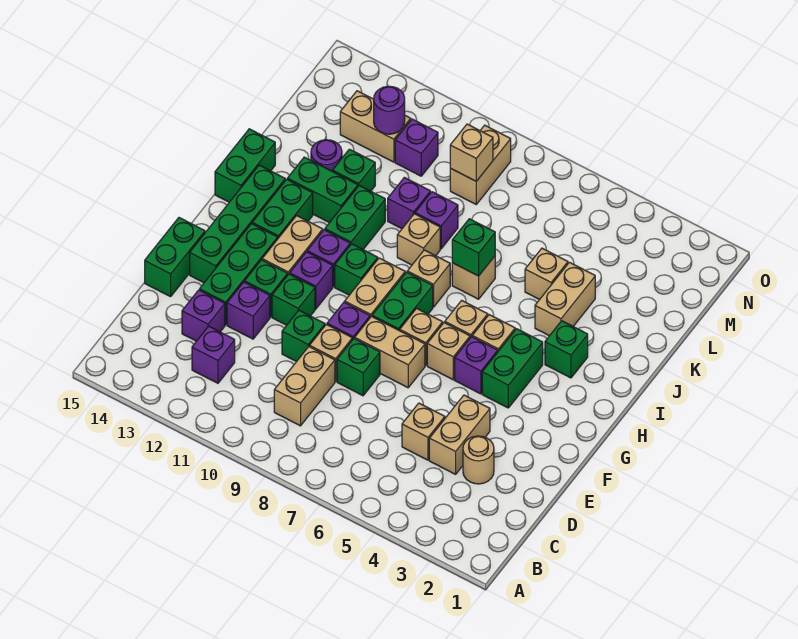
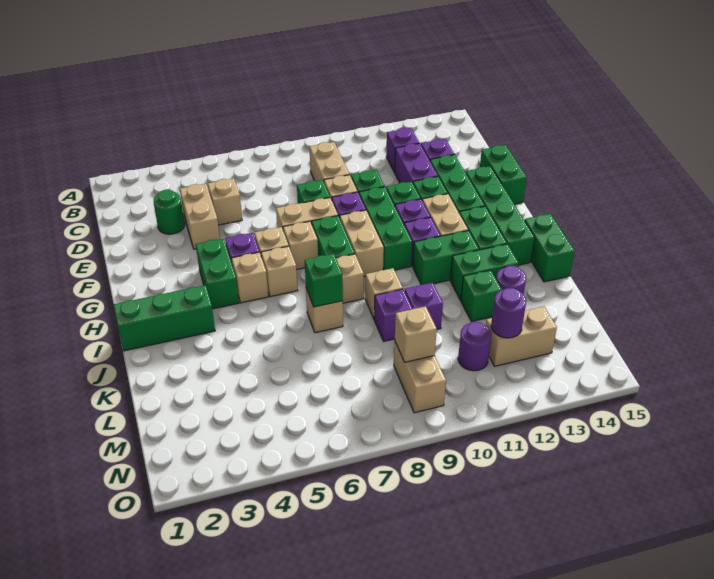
tan 1x1 round brick [463,436,494,484] -> green 1x1 round brick [154,190,185,234]
purple 1x1 brick [227,282,270,339] -> purple 1x2 brick [395,143,438,183]
green 1x1 brick [335,244,378,295] -> green 1x3 brick [359,187,412,270]
green 1x1 brick [545,321,588,378] -> green 1x3 brick [113,285,215,351]
green 1x2 brick [325,185,385,249] -> green 1x2 brick turned to [413,231,479,285]
tan 1x2 brick [535,262,595,336] -> none
tan 1x1 brick [525,248,568,300] -> none
purple 1x1 brick [395,119,438,176] -> purple 1x1 round brick [458,322,492,371]

